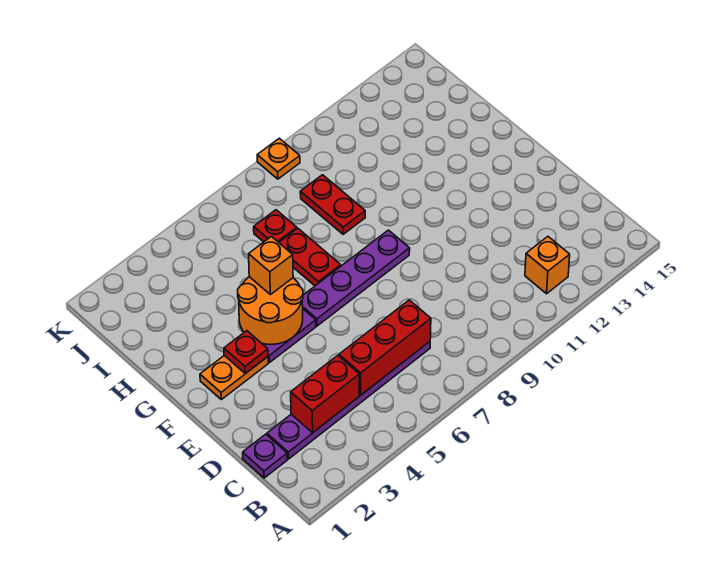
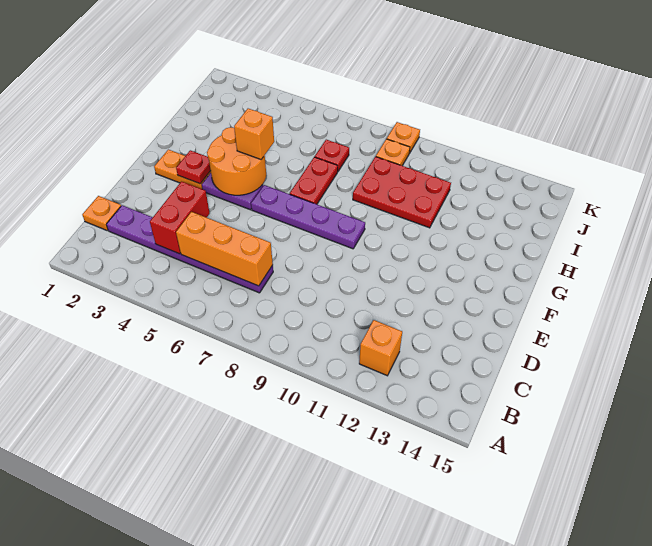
purple 1x1 plate [243,434,287,478] -> orange 1x1 plate [82,196,121,230]
red 1x2 brick [291,355,359,433] -> red 1x2 brick turned to [150,182,210,254]
red 1x3 brick [339,300,431,395] -> orange 1x3 brick [176,212,273,286]
red 1x2 plate [300,175,365,234] -> red 2x3 plate [353,157,451,228]
none -> orange 1x1 plate [376,139,410,166]

